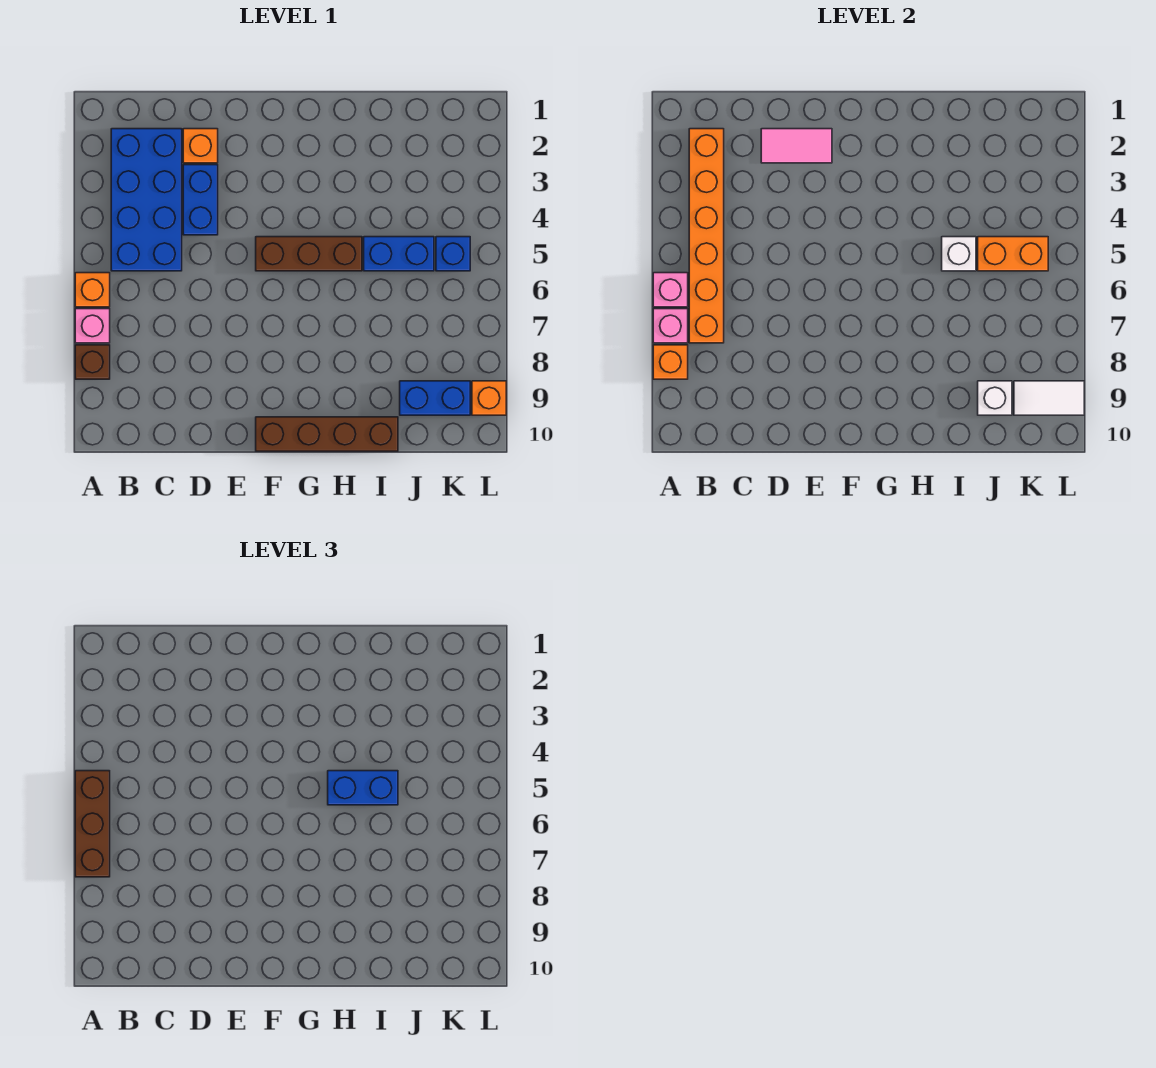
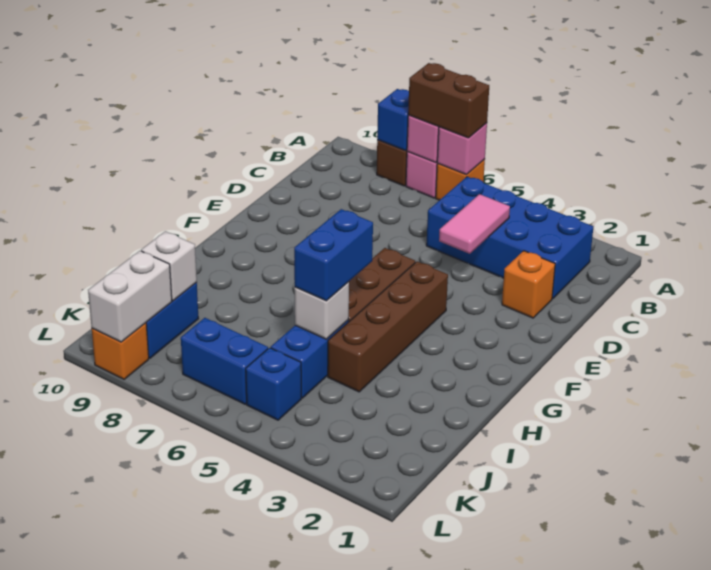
brown 1x3 brick [75,771,110,877] -> brown 1x2 brick [408,63,489,138]
orange 1x1 brick [653,345,688,379] -> blue 1x1 brick [377,89,409,151]
orange 1x6 brick [689,129,724,343] -> none
pink 1x2 tile [761,129,832,163] -> pink 1x2 tile moved to [439,194,510,254]
blue 1x2 brick [183,165,218,235] -> blue 1x2 brick moved to [181,318,268,404]
brown 1x4 brick [256,417,398,451] -> brown 1x4 brick moved to [328,262,448,392]
orange 1x2 brick [978,237,1048,271] -> none
white 1x2 tile [1014,381,1084,415] -> white 1x2 brick [88,251,172,342]

